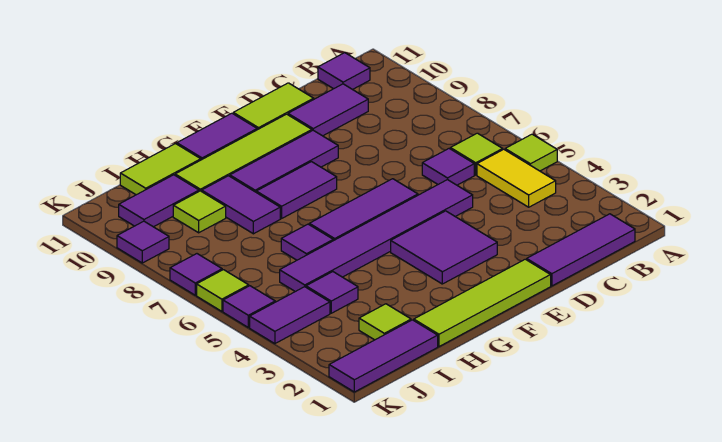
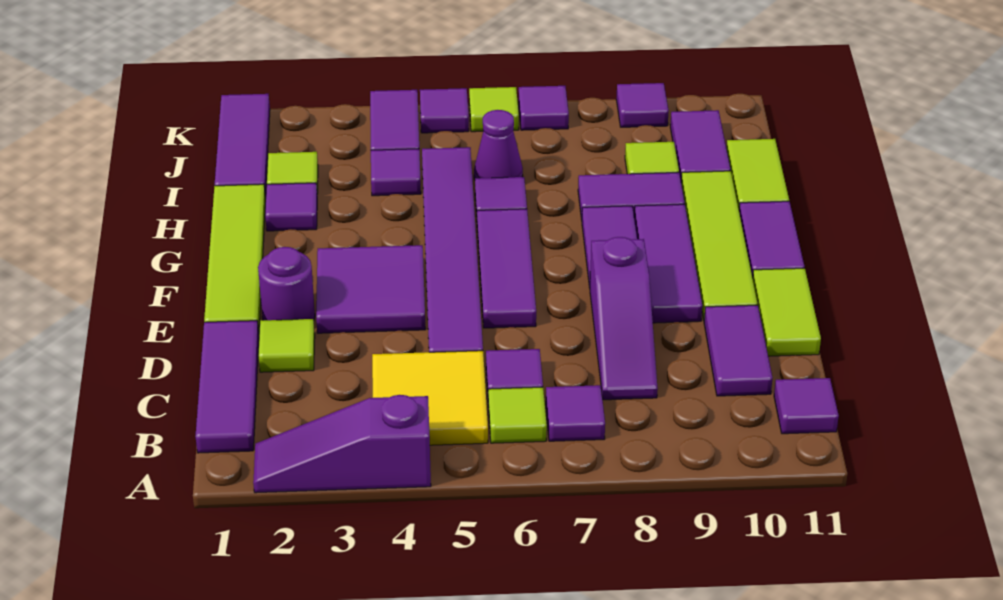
none -> purple 1x3 slope [253,395,431,493]
lime 1x1 tile [505,134,557,171] -> lime 1x1 tile moved to [258,319,315,372]
yellow 1x2 tile [477,149,556,207] -> yellow 2x2 tile [372,351,488,445]
none -> purple 1x1 tile [546,385,605,441]
none -> purple 1x3 slope [590,237,658,400]
none -> purple 1x1 round brick [258,247,315,320]
none -> purple 1x1 tile [265,183,317,231]
none -> purple 1x1 cone [474,110,523,179]

